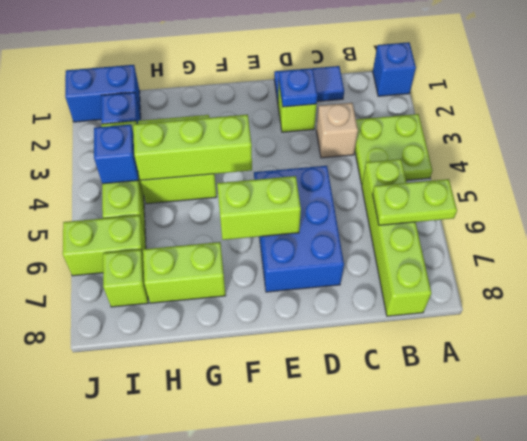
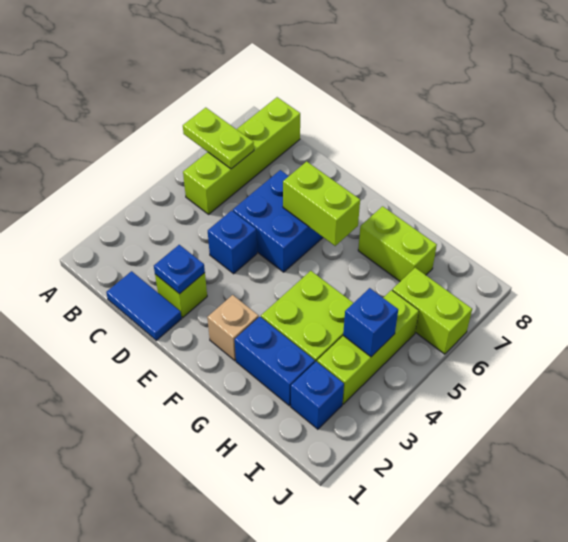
blue 1x1 brick [373,42,416,96] -> blue 1x1 brick moved to [208,211,257,274]
lime 2x2 plate [355,114,432,184] -> none
tan 1x1 brick [316,103,358,158] -> tan 1x1 brick moved to [207,295,259,361]
blue 2x3 brick [254,166,344,292] -> blue 2x2 brick [233,170,323,272]
lime 1x3 brick [133,115,252,180] -> none
blue 1x2 brick [65,65,141,122] -> blue 1x2 brick moved to [235,317,315,406]
lime 1x1 brick [103,249,148,307] -> none

